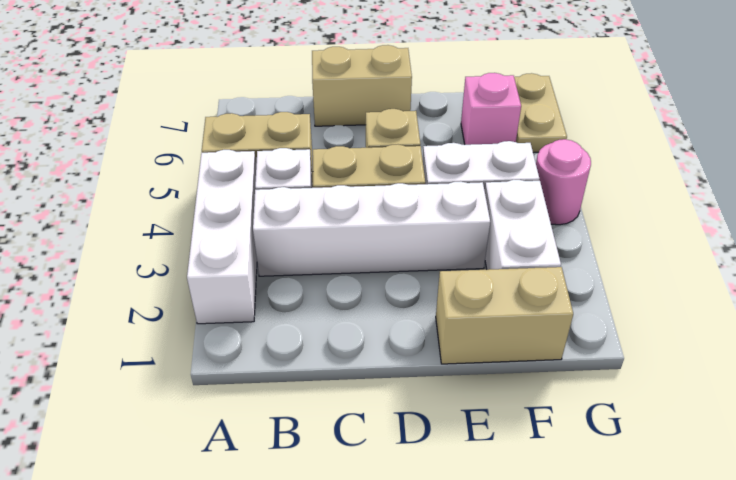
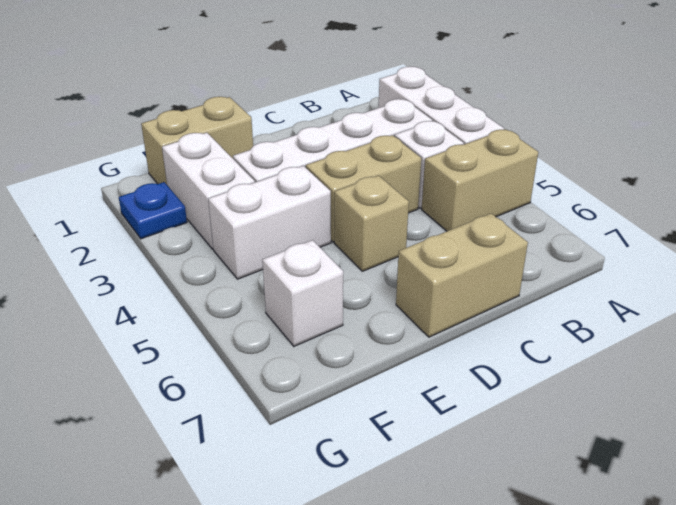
pink 1x1 brick [461,73,521,145] -> white 1x1 brick [262,240,343,346]
none -> blue 1x1 plate [119,182,187,239]
pink 1x1 round brick [536,139,591,225] -> none
tan 1x2 plate [514,73,567,153] -> none

